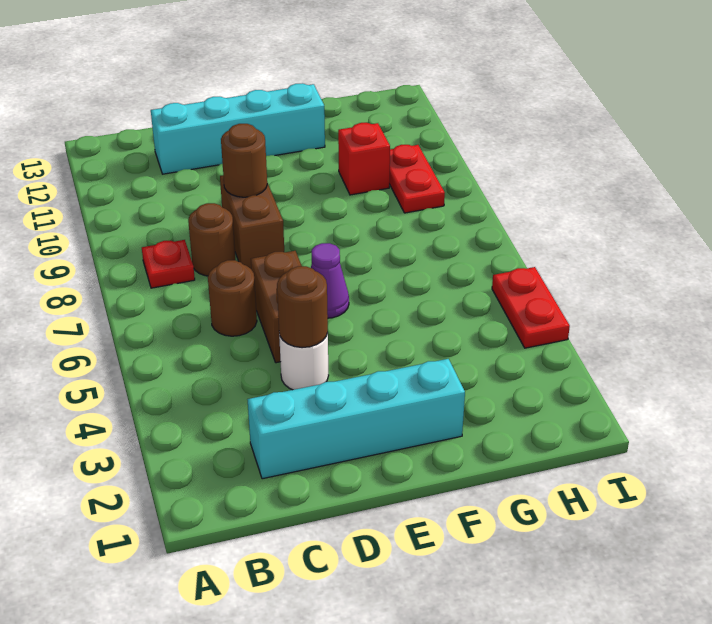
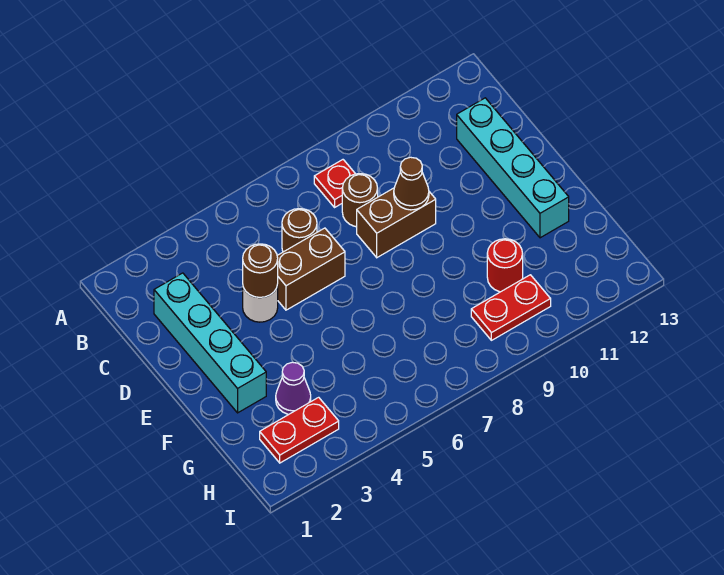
brown 1x1 round brick [221,124,267,197] -> brown 1x1 cone [394,157,429,210]
purple 1x1 cone [311,243,349,318] -> purple 1x1 cone moved to [276,362,311,414]
red 1x1 brick [338,123,390,195] -> red 1x1 round brick [487,239,523,292]
red 1x2 plate [492,267,570,348] -> red 1x2 plate moved to [260,397,339,463]

